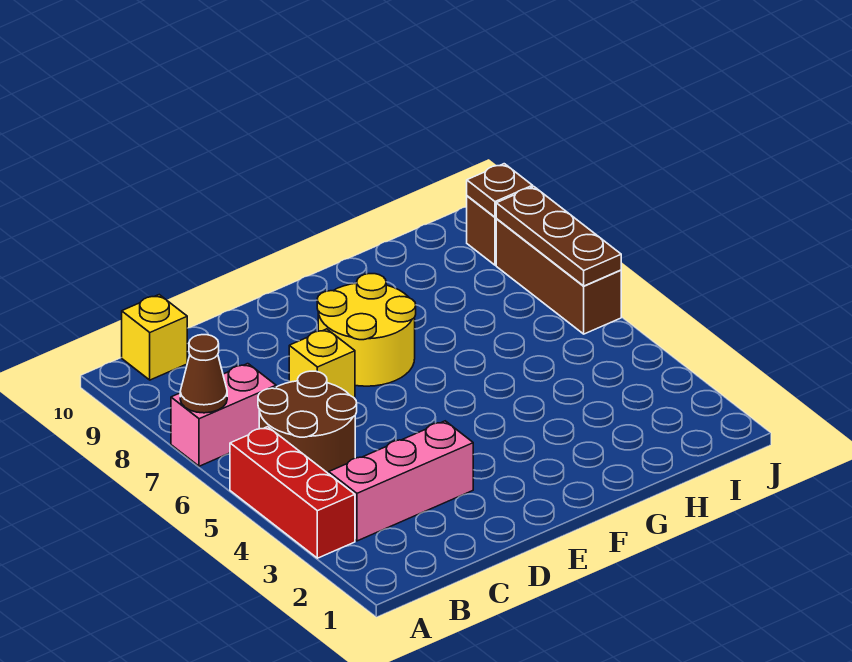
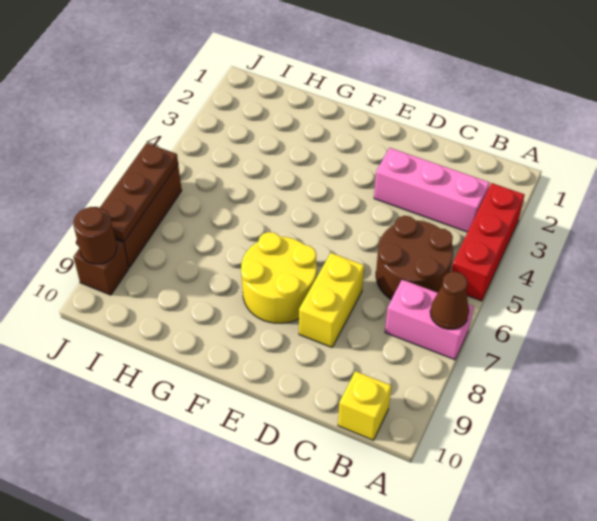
yellow 1x1 brick [289,329,355,398] -> yellow 1x2 brick [299,253,364,347]
brown 1x1 plate [467,164,533,217] -> brown 1x1 round brick [73,207,117,264]

